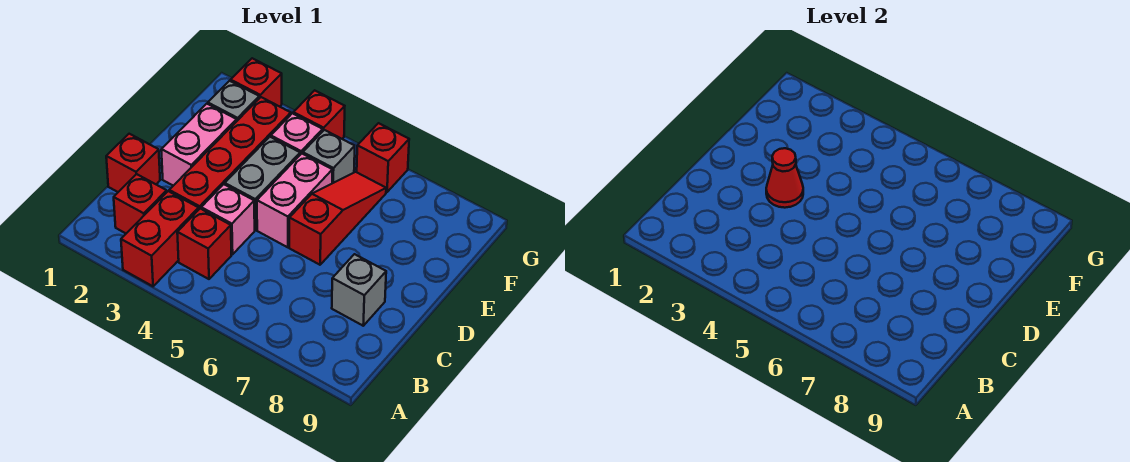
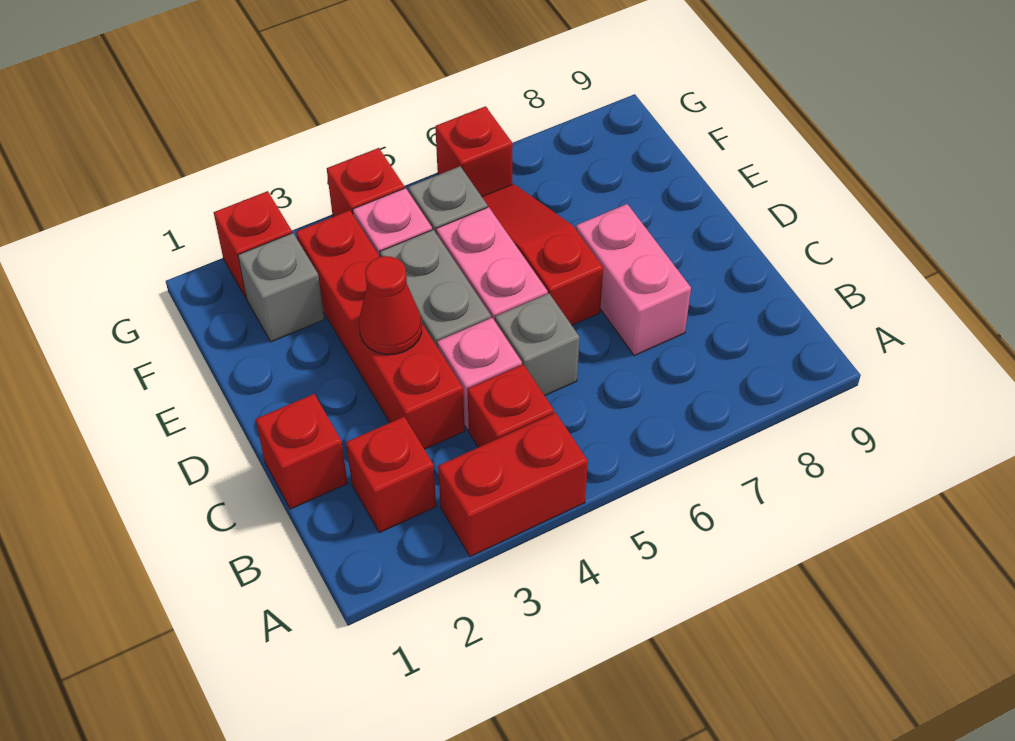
red 1x2 brick [121,191,199,286] -> red 1x2 brick turned to [438,413,588,557]
grey 1x1 brick [332,254,386,326] -> grey 1x1 brick moved to [495,293,579,396]
pink 1x2 brick [161,104,237,186] -> pink 1x2 brick moved to [576,204,691,356]

